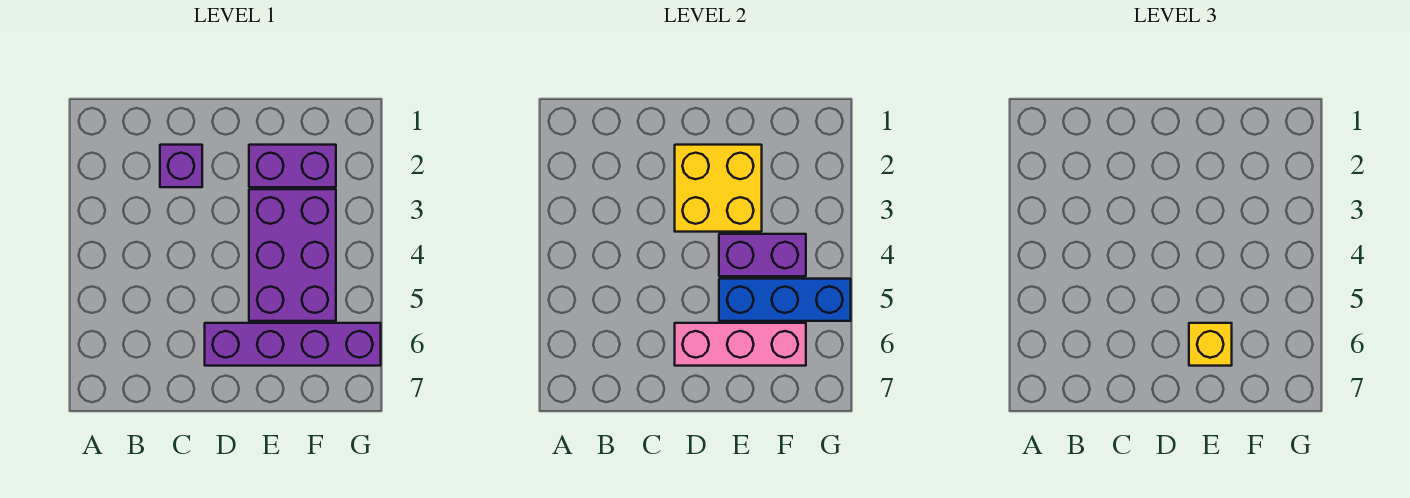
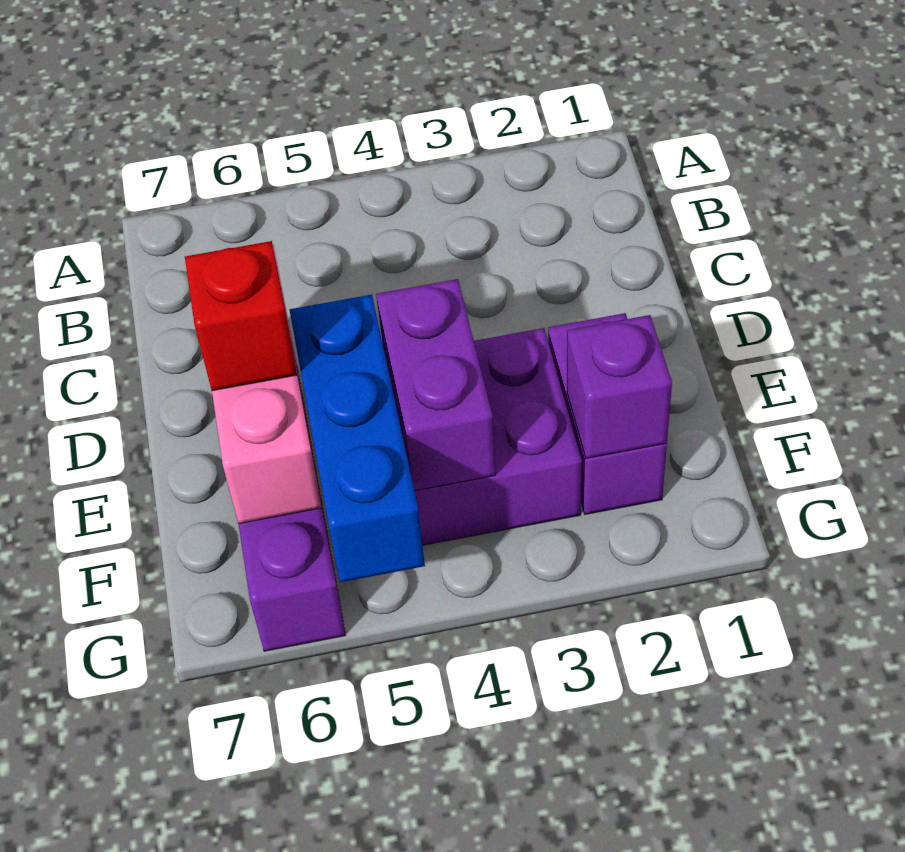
purple 1x1 brick [160,145,202,187] -> purple 1x1 brick moved to [567,315,672,458]
yellow 2x2 brick [675,145,762,232] -> none
yellow 1x1 brick [1189,323,1232,366] -> red 1x1 brick [185,241,297,391]

